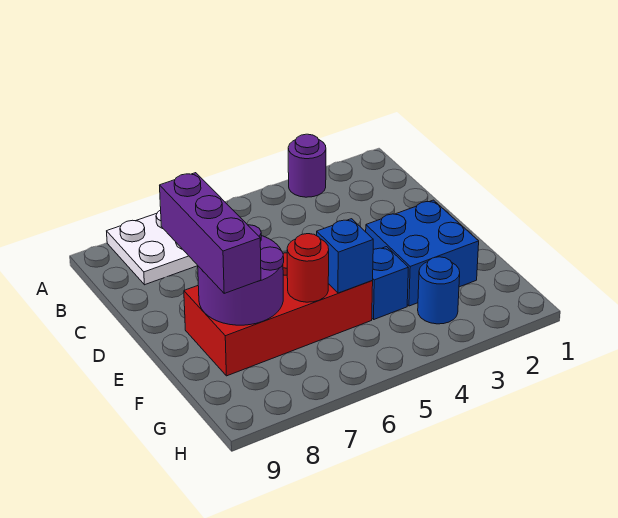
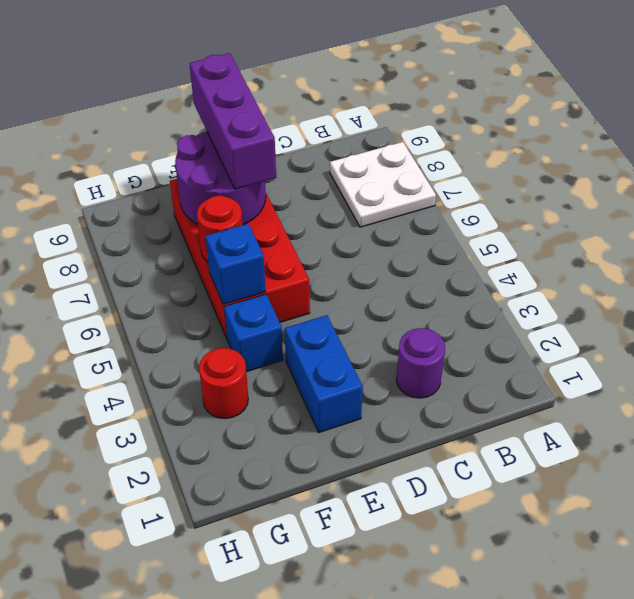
purple 1x1 round brick [288,134,326,197] -> purple 1x1 round brick moved to [396,328,445,398]
purple 1x3 brick [160,173,261,293] -> purple 1x3 brick turned to [189,53,276,189]
blue 2x2 brick [366,200,479,306] -> blue 1x2 brick [284,315,363,433]
blue 1x1 round brick [418,257,460,324] -> red 1x1 round brick [199,348,248,419]

